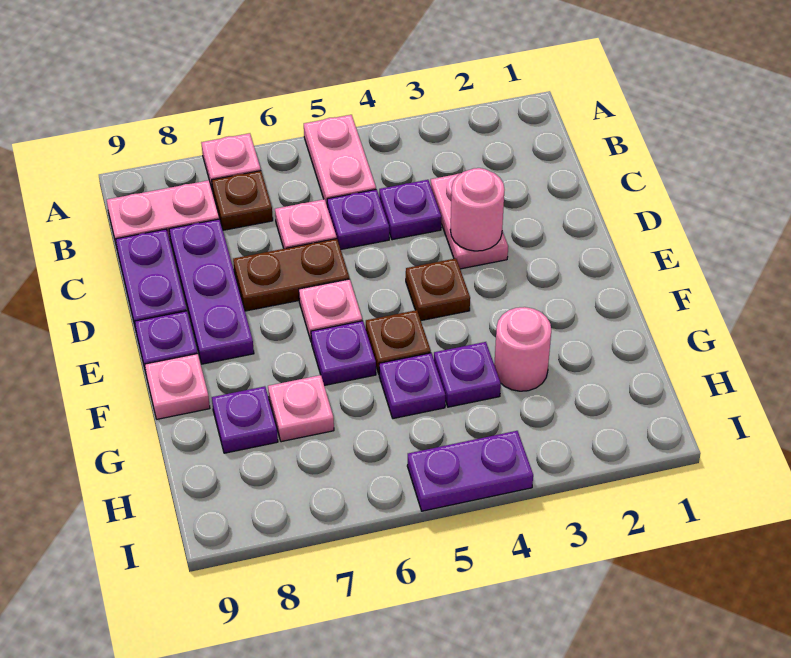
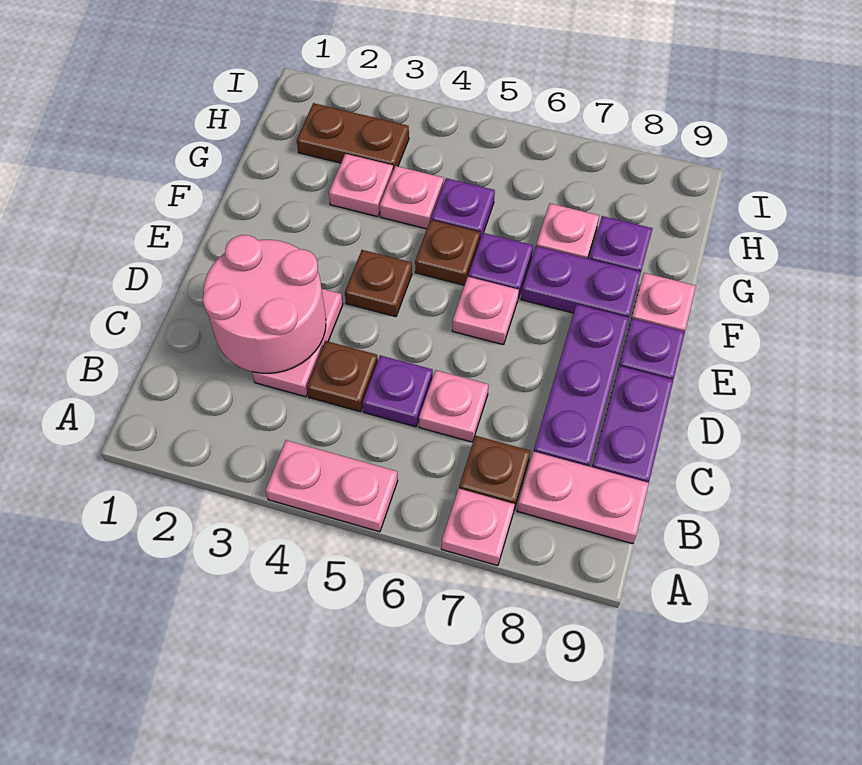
pink 1x2 plate [304,115,376,207] -> pink 1x2 plate turned to [265,440,398,532]
purple 1x1 plate [379,180,441,240] -> brown 1x1 plate [307,341,378,412]
pink 1x1 round brick [450,168,505,251] -> pink 2x2 round brick [203,235,326,373]
brown 1x2 plate [233,239,349,311] -> brown 1x2 plate moved to [297,103,409,170]
pink 1x1 round brick [494,307,551,391] -> pink 1x1 plate [329,154,393,217]
purple 1x1 plate [434,342,501,407] -> pink 1x1 plate [380,166,444,229]
purple 1x2 plate [407,431,533,511] -> purple 1x2 plate moved to [521,246,641,317]

